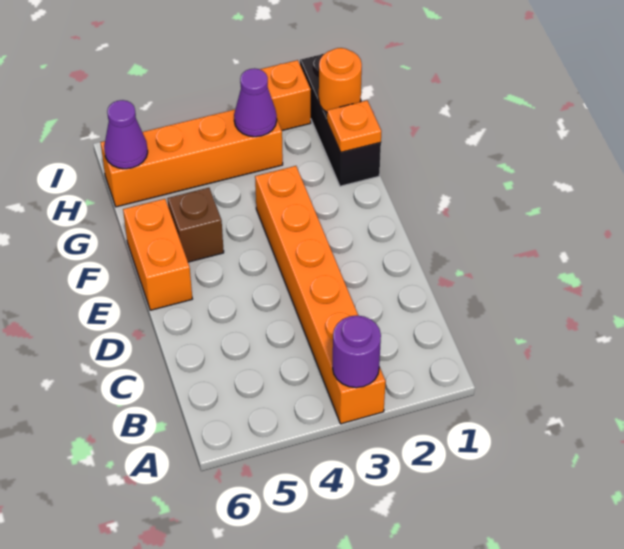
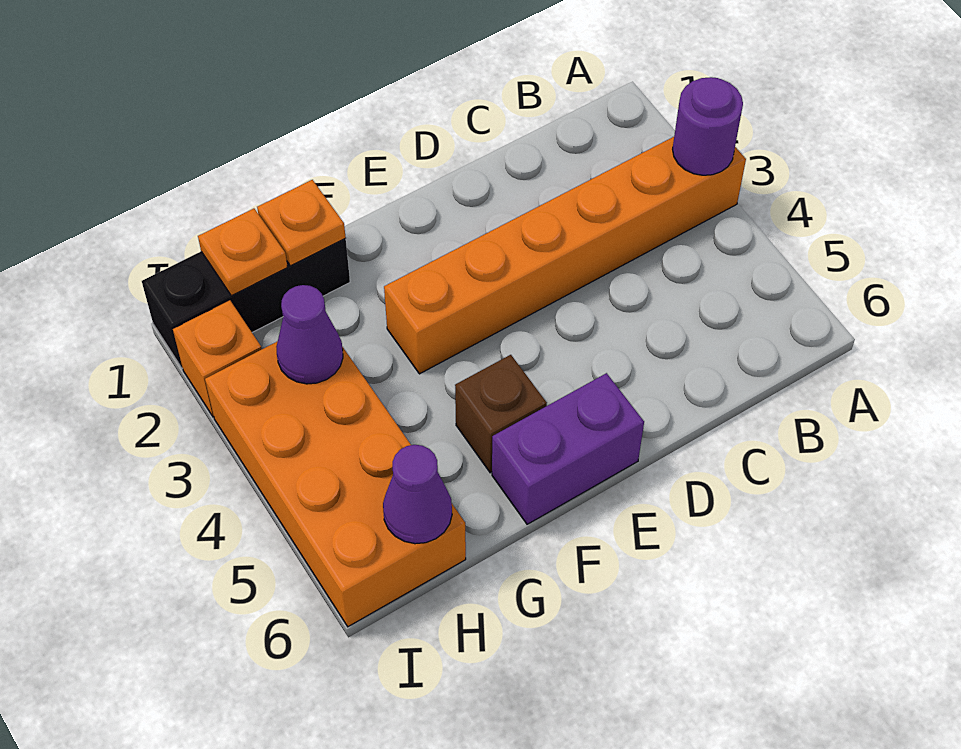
orange 1x2 brick [123,199,192,310] -> purple 1x2 brick [492,373,644,524]
orange 1x1 round brick [319,48,362,112] -> orange 1x1 plate [198,209,288,296]
orange 1x4 brick [100,110,283,207] -> orange 2x4 brick [205,341,466,627]

